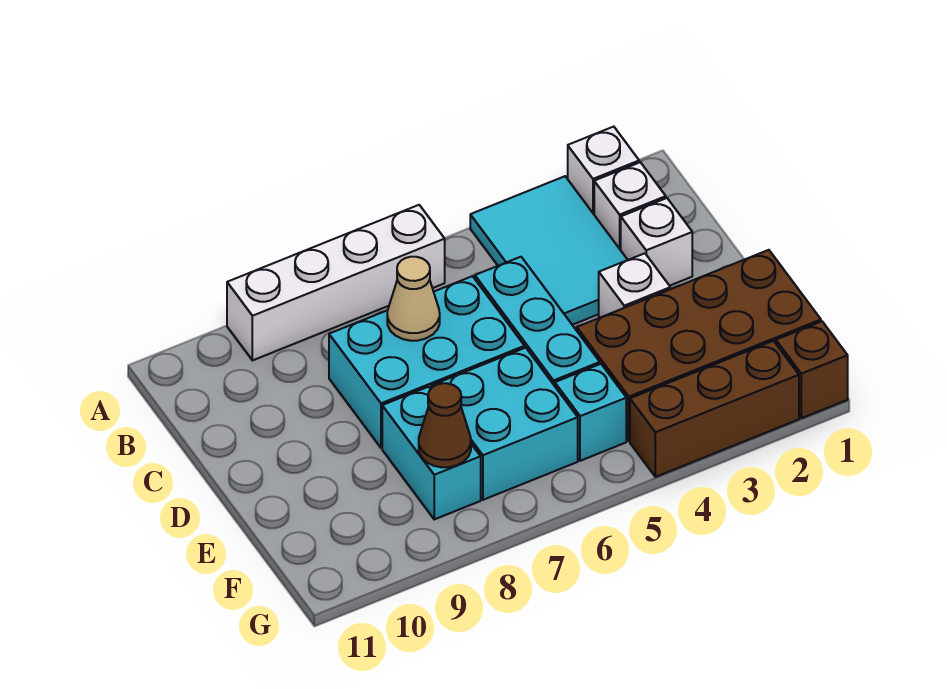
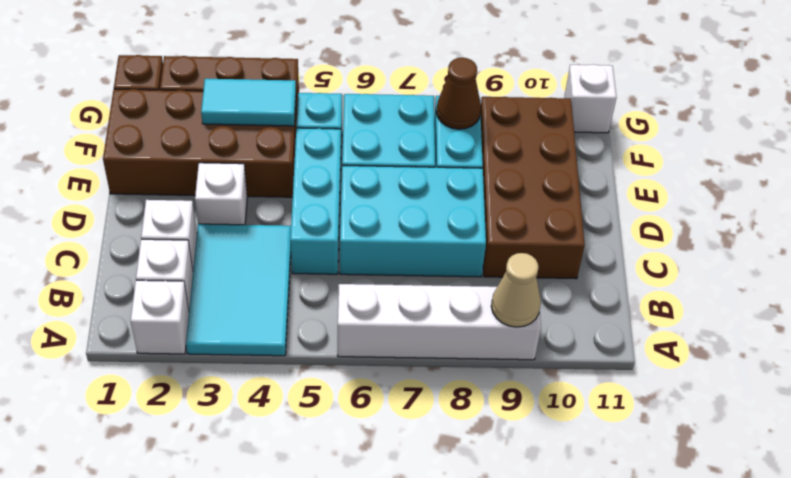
tan 1x1 cone [387,257,440,341] -> tan 1x1 cone moved to [491,253,541,327]
none -> brown 2x4 brick [480,97,585,279]
none -> cyan 1x2 tile [201,79,296,126]
none -> white 1x1 brick [564,64,616,133]

